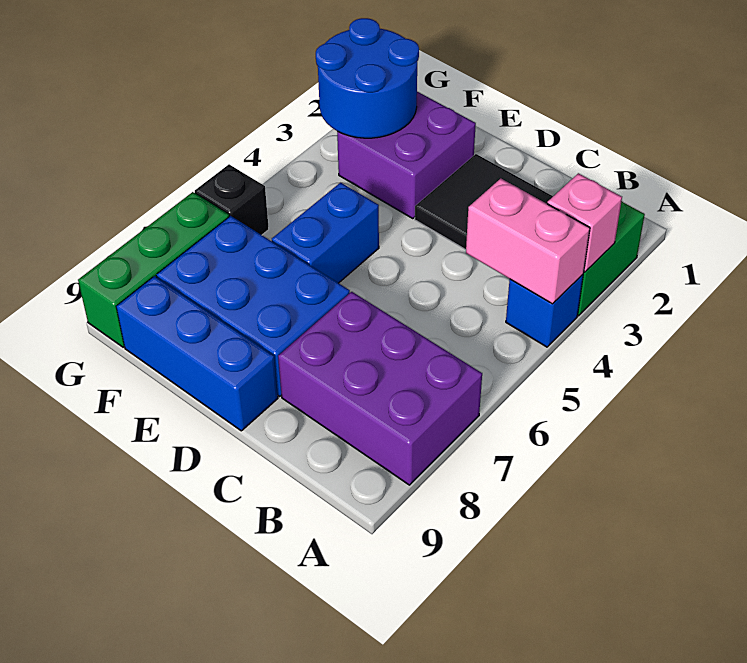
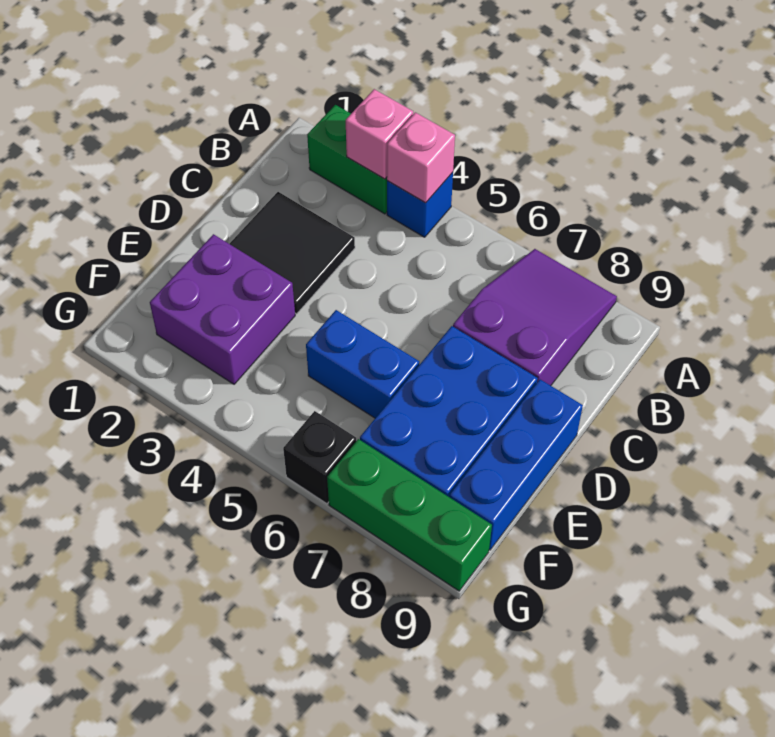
pink 1x2 brick [466,179,590,304] -> pink 1x1 brick [387,112,455,203]
purple 2x3 brick [278,292,482,485] -> purple 2x3 slope [453,249,617,386]
blue 2x2 round brick [316,18,419,138] -> none

